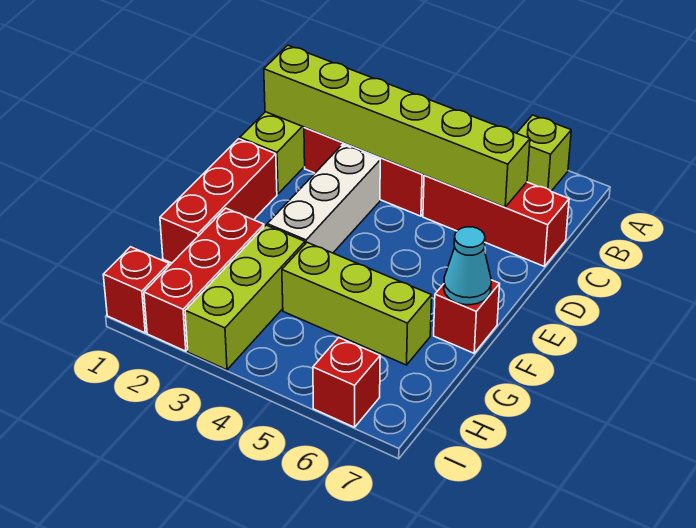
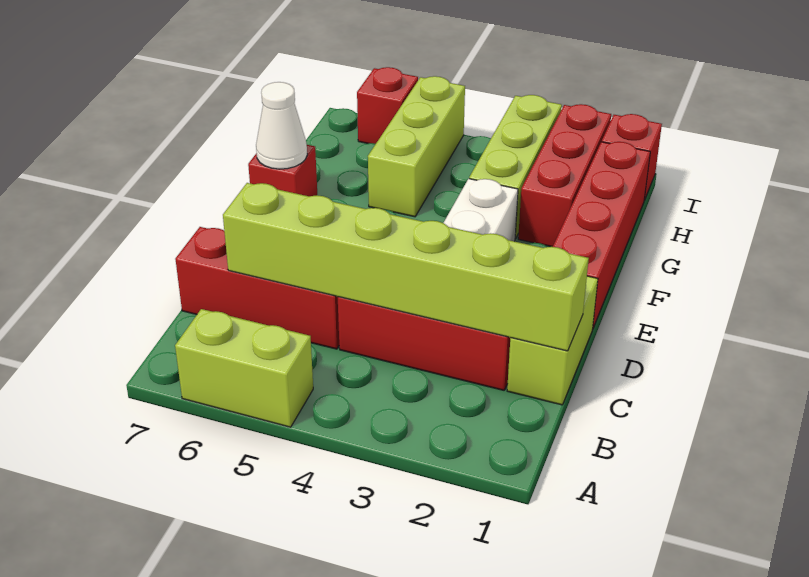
lime 1x1 brick [517,115,571,191] -> lime 1x2 brick [175,309,313,427]
red 1x3 brick [160,139,277,263] -> red 1x4 brick [553,142,650,328]
cyan 1x1 cone [444,227,491,305] -> white 1x1 cone [256,82,307,169]
lime 1x3 brick [282,242,432,365] -> lime 1x3 brick turned to [368,76,465,217]

